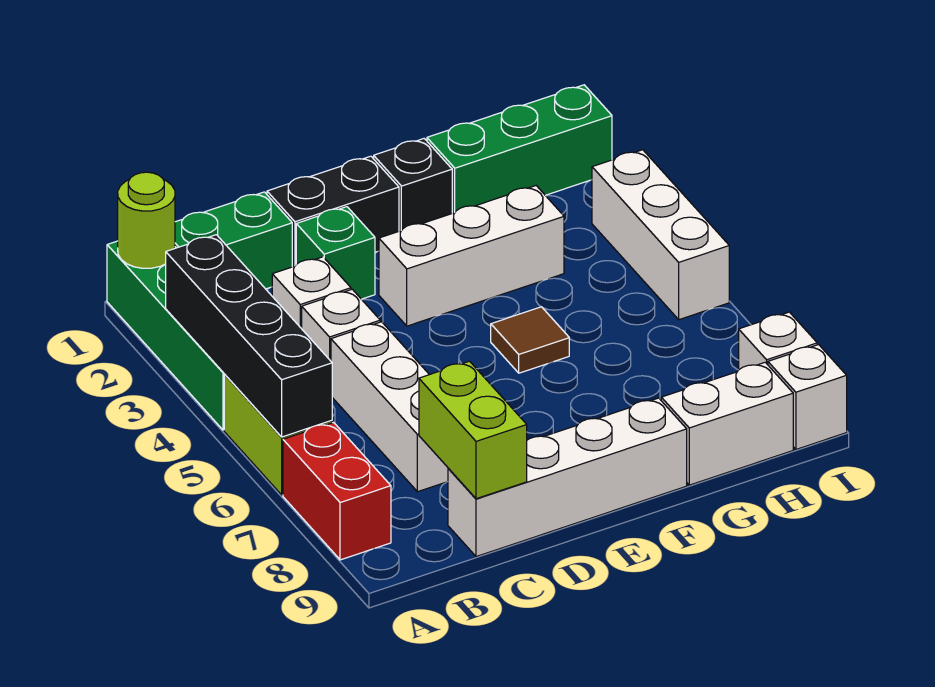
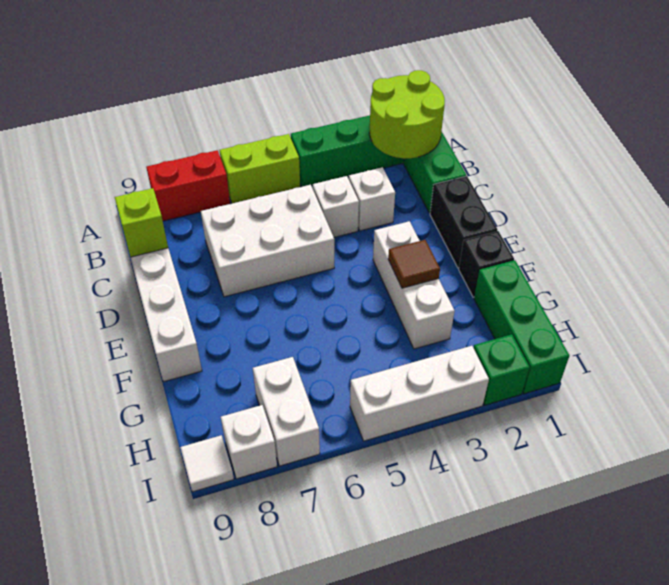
lime 1x1 round brick [118,172,175,268] -> lime 2x2 round brick [369,70,445,158]
black 1x4 brick [166,235,332,437] -> none
white 1x3 brick [331,322,448,492] -> white 2x3 brick [201,185,334,297]
lime 1x2 brick [419,361,527,499] -> lime 1x1 brick [115,188,168,257]
green 1x1 brick [296,207,375,299] -> green 1x1 brick moved to [474,334,529,405]
brown 1x1 tile [491,307,569,373] -> brown 1x1 tile moved to [388,240,440,288]
white 1x2 brick [661,362,793,485] -> white 1x2 brick moved to [253,357,320,466]
white 1x1 brick [768,345,847,449] -> white 1x1 tile [180,435,234,492]

